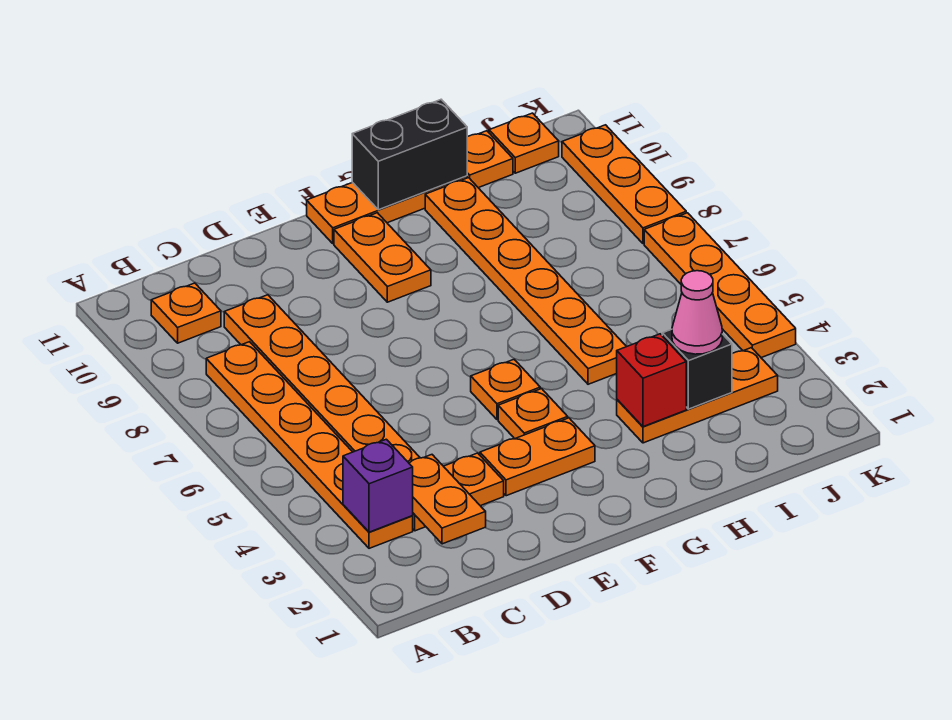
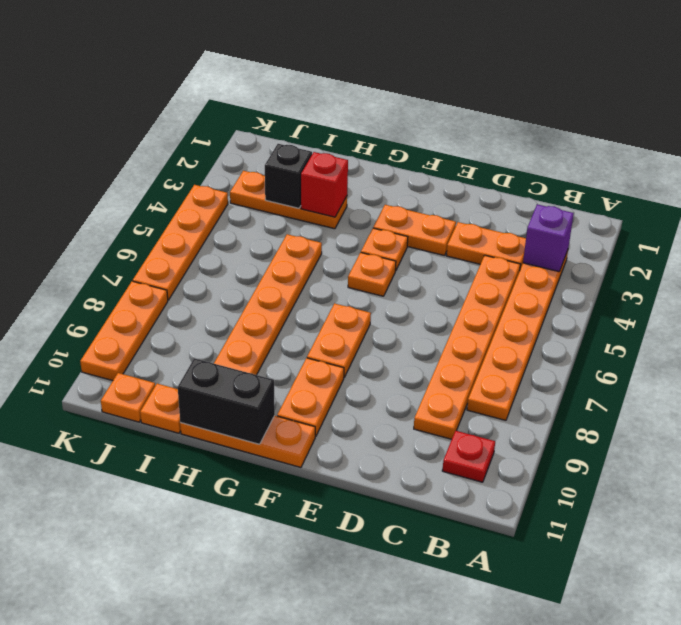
orange 1x1 plate [151,283,221,343] -> red 1x1 plate [442,431,495,482]
orange 1x2 plate [409,455,486,544] -> orange 1x2 plate moved to [307,303,371,377]
pink 1x1 cone [672,271,722,354] -> none

